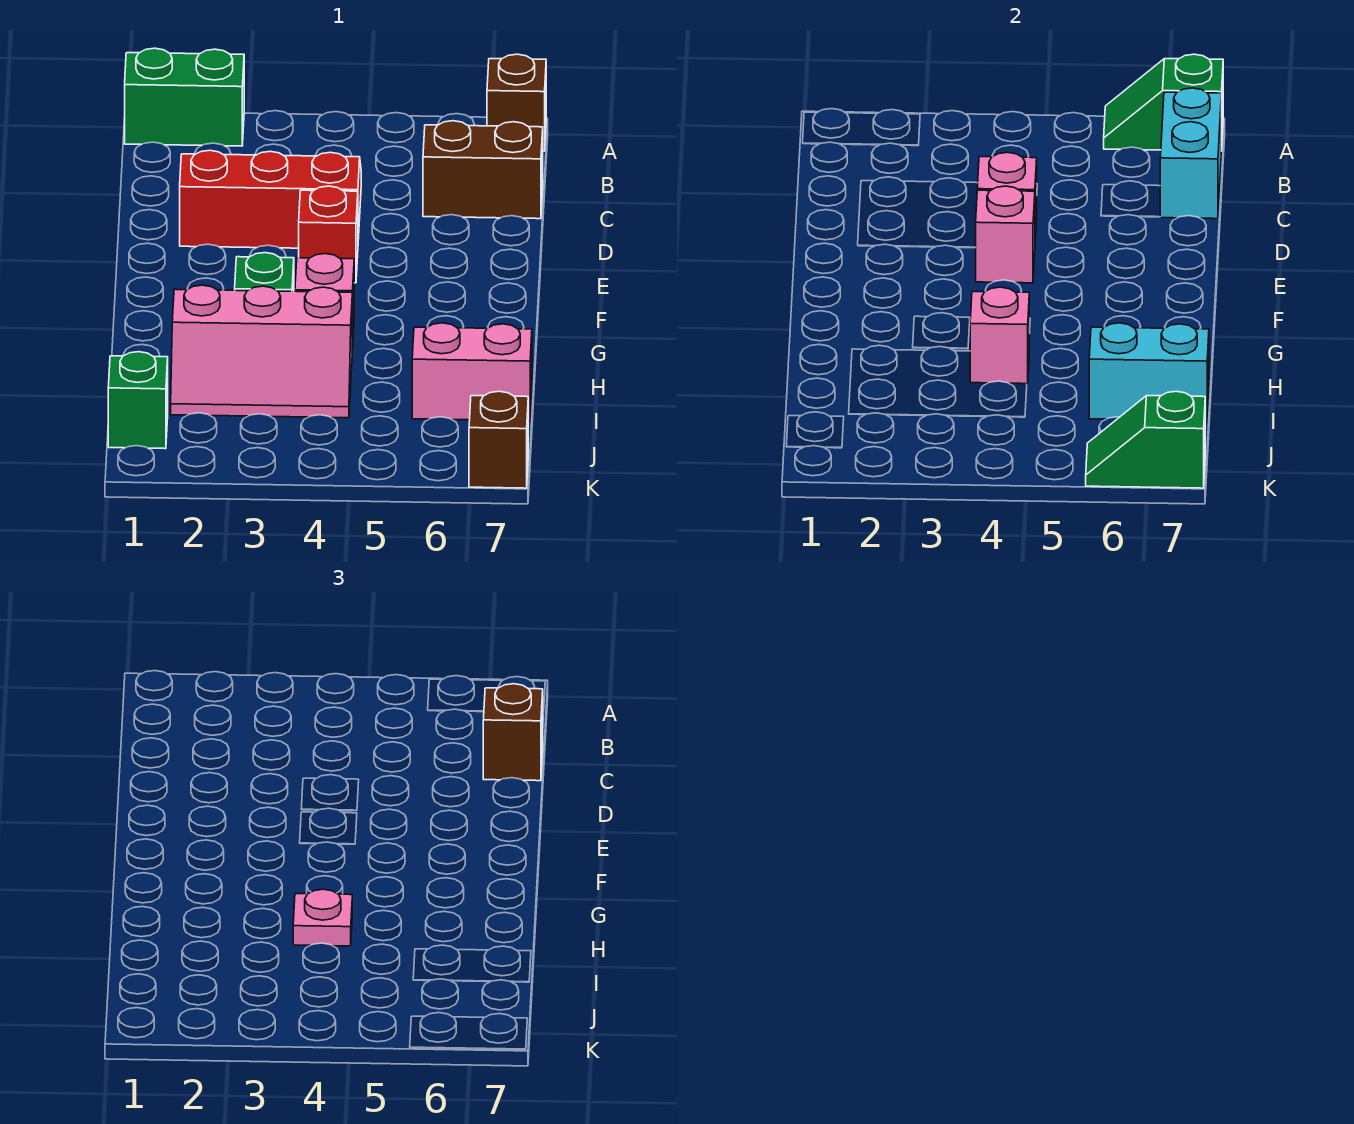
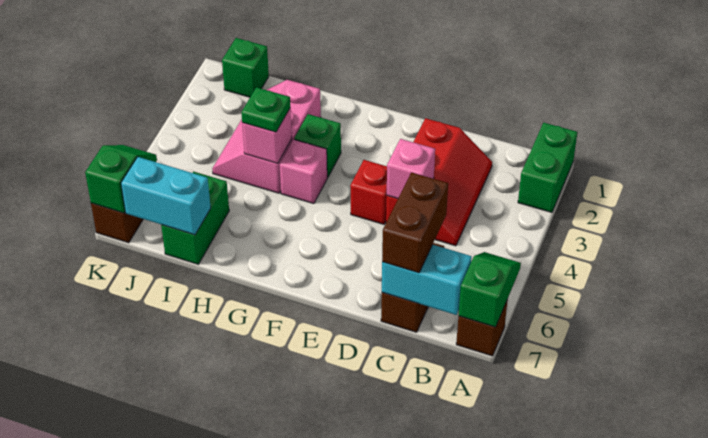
brown 1x1 brick [483,684,543,781] -> brown 1x2 brick [382,172,448,273]
pink 1x1 brick [975,186,1035,283] -> none
pink 1x1 plate [293,889,352,946] -> green 1x1 plate [241,87,290,132]
pink 1x2 brick [412,323,532,421] -> green 1x2 brick [161,172,229,264]
cyan 1x2 brick [1089,323,1209,421] -> cyan 1x2 brick turned to [121,157,211,235]

